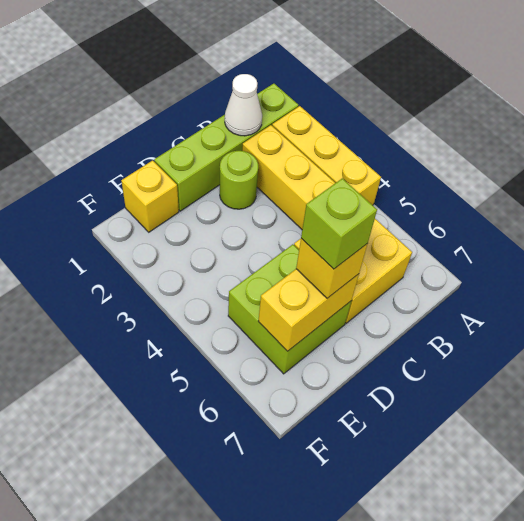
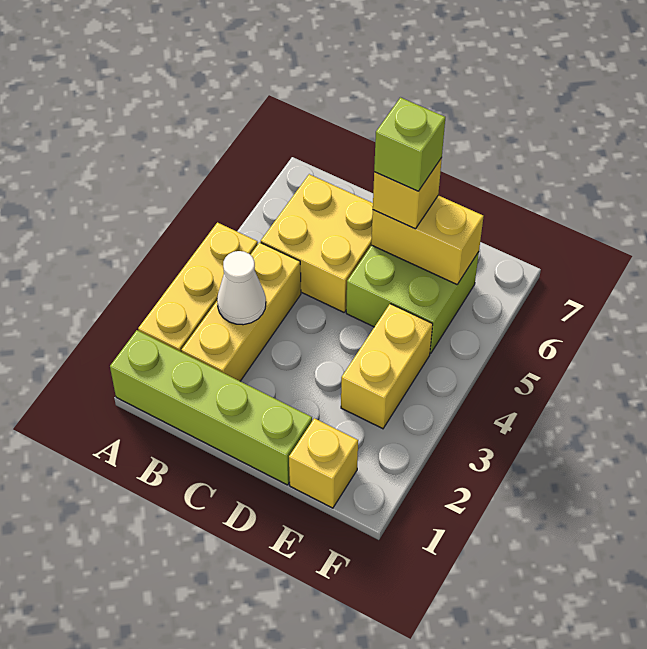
white 1x1 cone [225,74,262,136] -> white 1x1 cone moved to [217,251,266,325]
lime 1x1 round brick [220,151,258,209] -> none
none -> yellow 1x2 brick [341,304,433,429]

